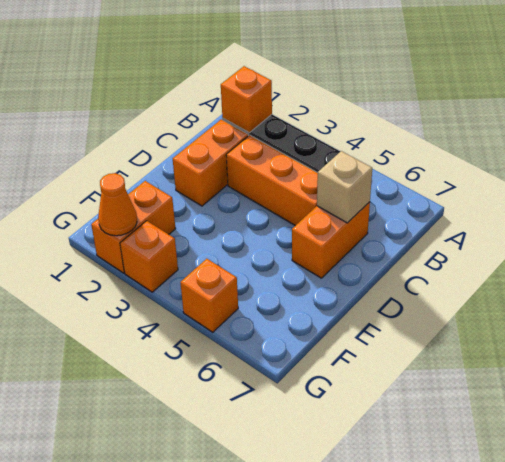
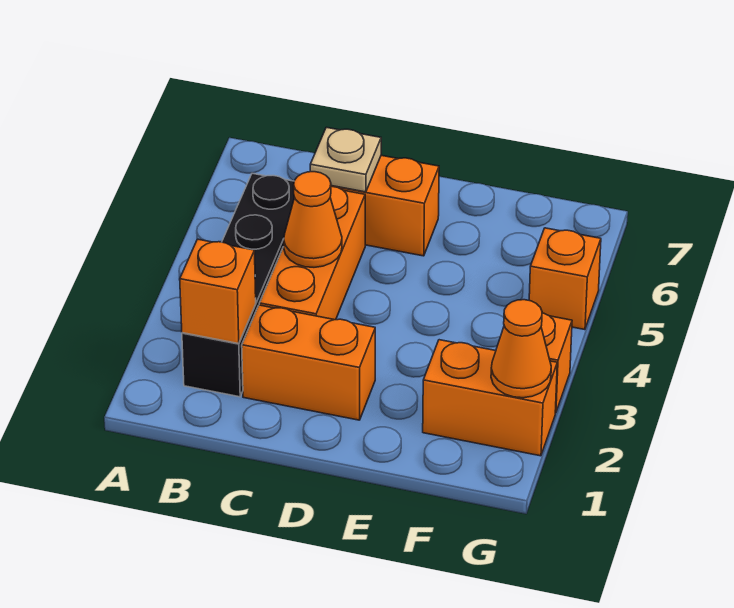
none -> orange 1x1 cone [284,172,342,267]
tan 1x1 brick [317,151,372,223] -> tan 1x1 plate [310,127,381,192]

